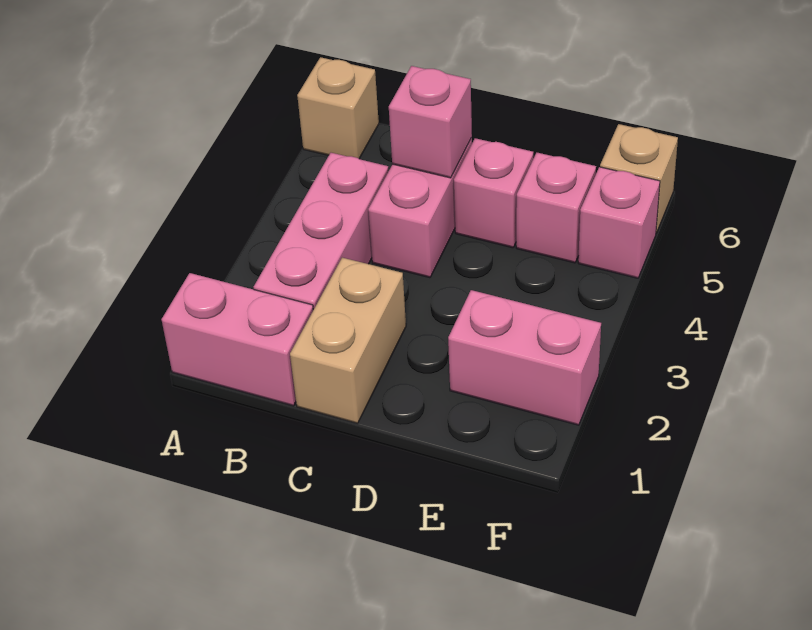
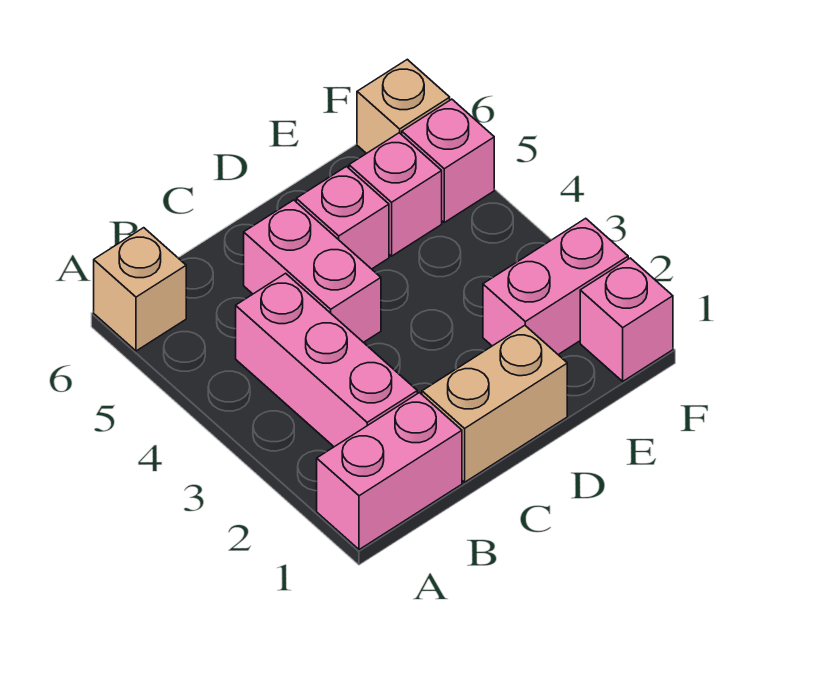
tan 1x2 brick [290,258,406,423] -> tan 1x2 brick turned to [422,326,567,482]
pink 1x1 brick [389,66,472,178] -> pink 1x1 brick moved to [580,258,673,381]

